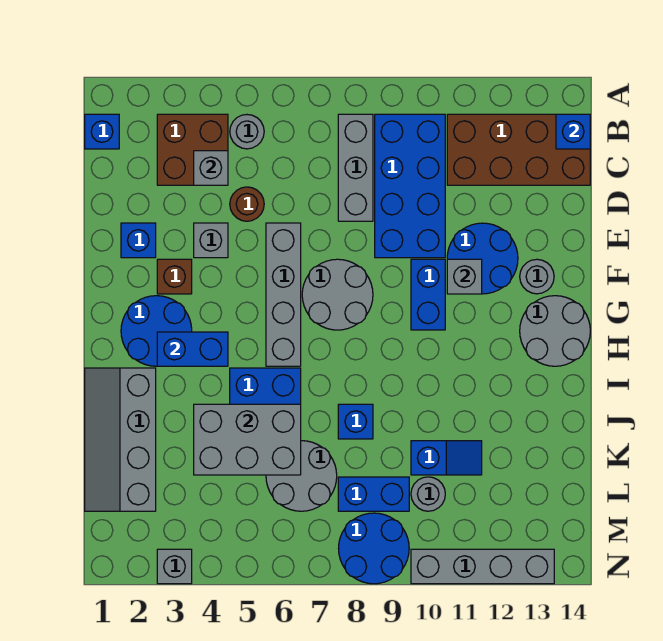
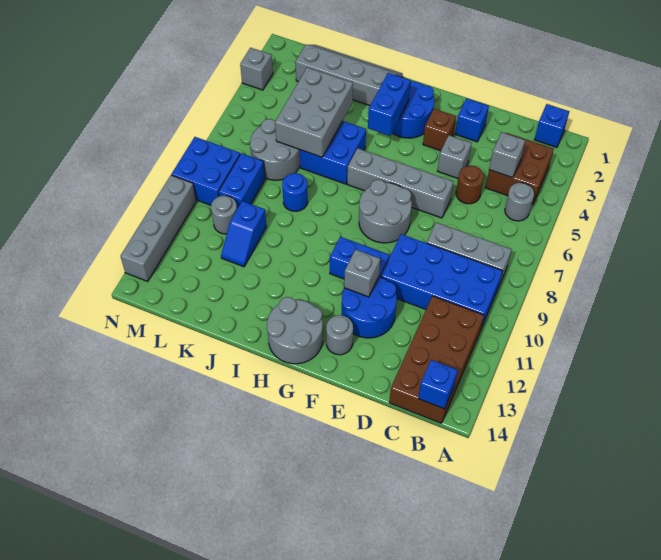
blue 1x1 brick [338,404,373,439] -> blue 1x1 round brick [282,173,308,211]
blue 2x2 round brick [339,513,409,584] -> blue 2x2 brick [171,137,240,205]

